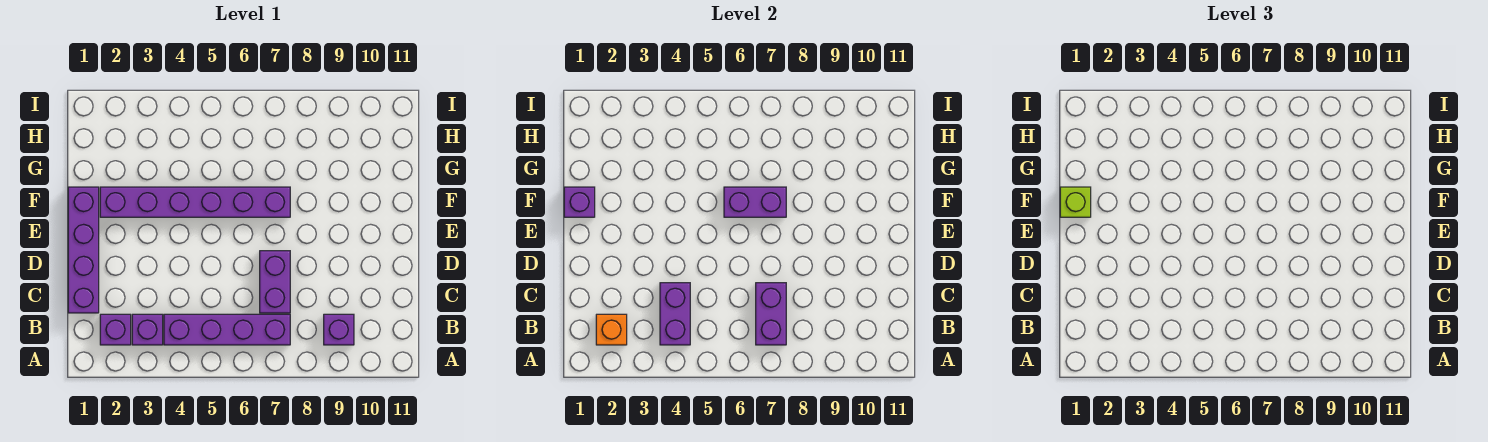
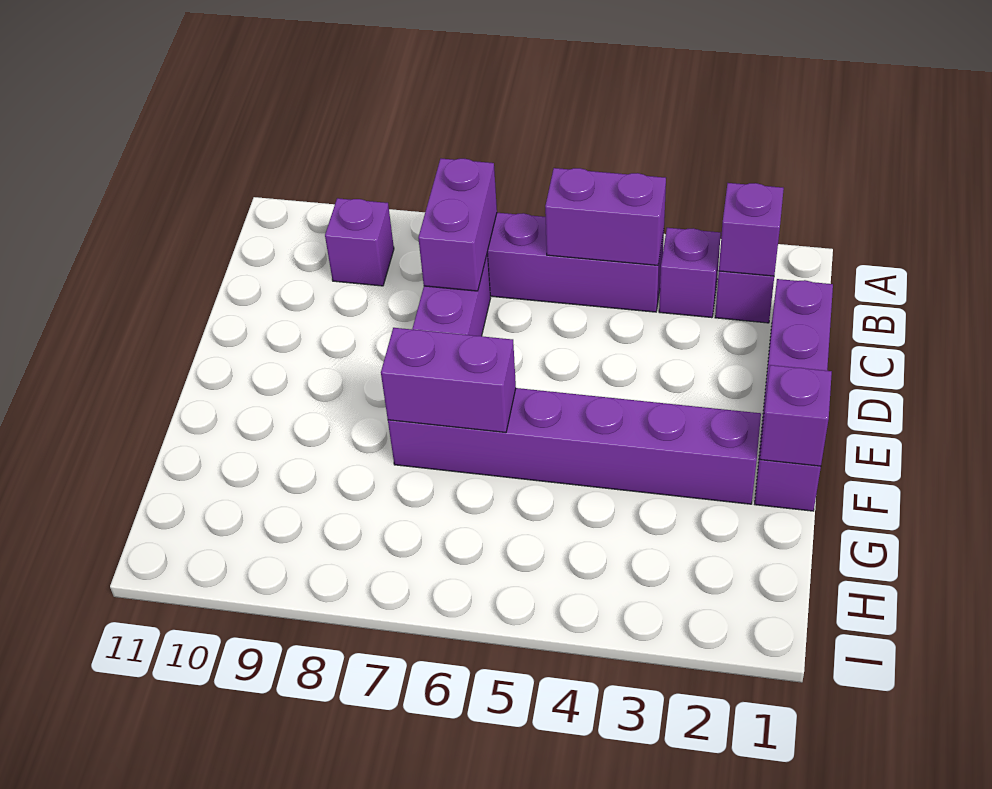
orange 1x1 brick [596,314,627,345] -> purple 1x1 brick [719,183,784,276]
purple 1x2 brick [660,283,690,345] -> purple 1x2 brick turned to [545,168,666,265]
lime 1x1 brick [1060,187,1091,217] -> none

